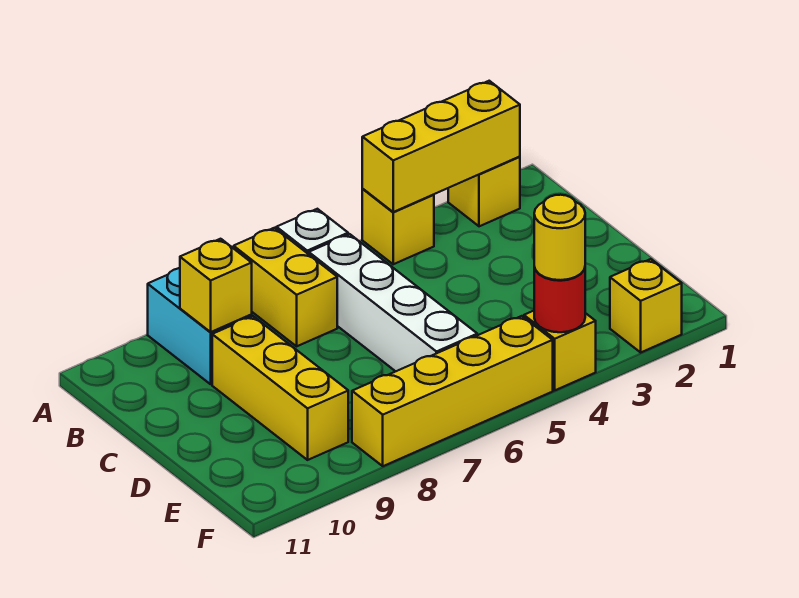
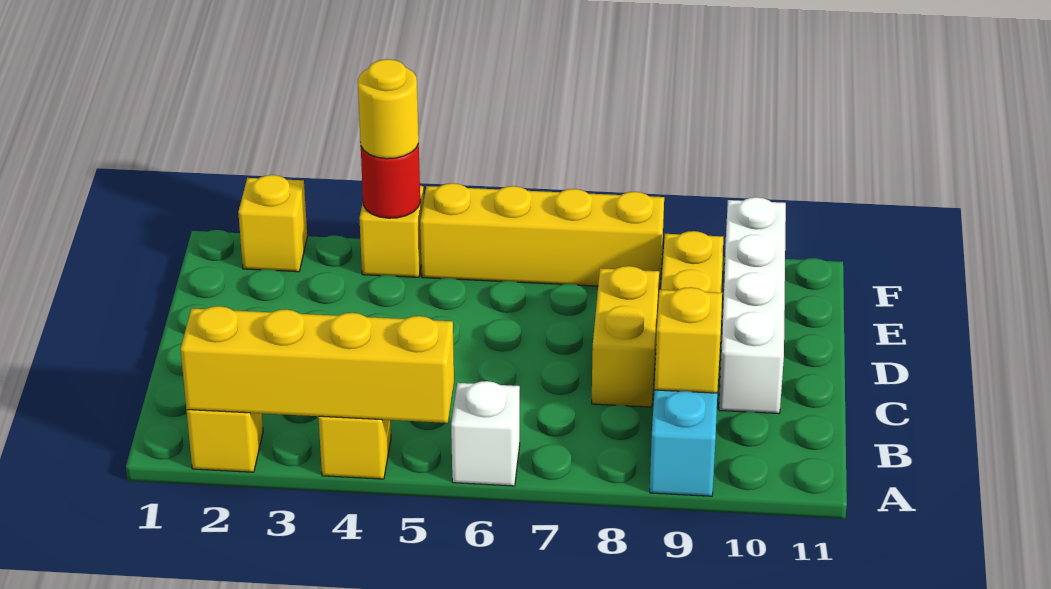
yellow 1x3 brick [362,81,520,212] -> yellow 1x4 brick [181,306,454,423]
yellow 1x2 brick [234,228,337,346] -> yellow 1x2 brick moved to [592,266,659,407]
white 1x4 brick [309,234,477,371] -> white 1x4 brick moved to [719,197,786,413]

